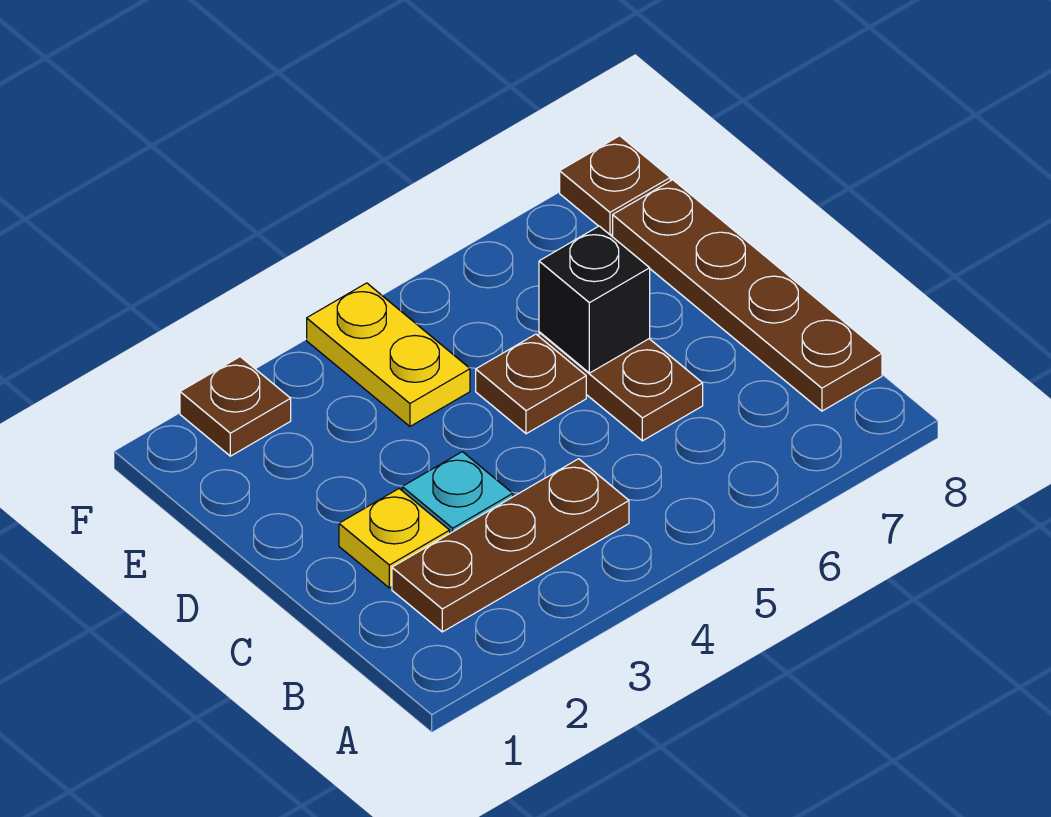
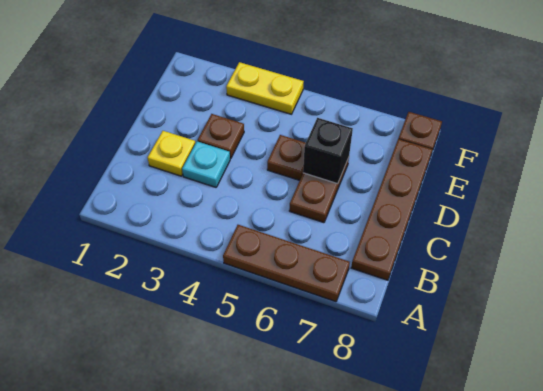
brown 1x3 plate [392,459,629,632] -> brown 1x3 plate moved to [223,225,350,302]
yellow 1x2 plate [307,283,470,426] -> yellow 1x2 plate turned to [226,62,304,114]
brown 1x1 plate [180,357,291,456] -> brown 1x1 plate moved to [198,114,244,159]

